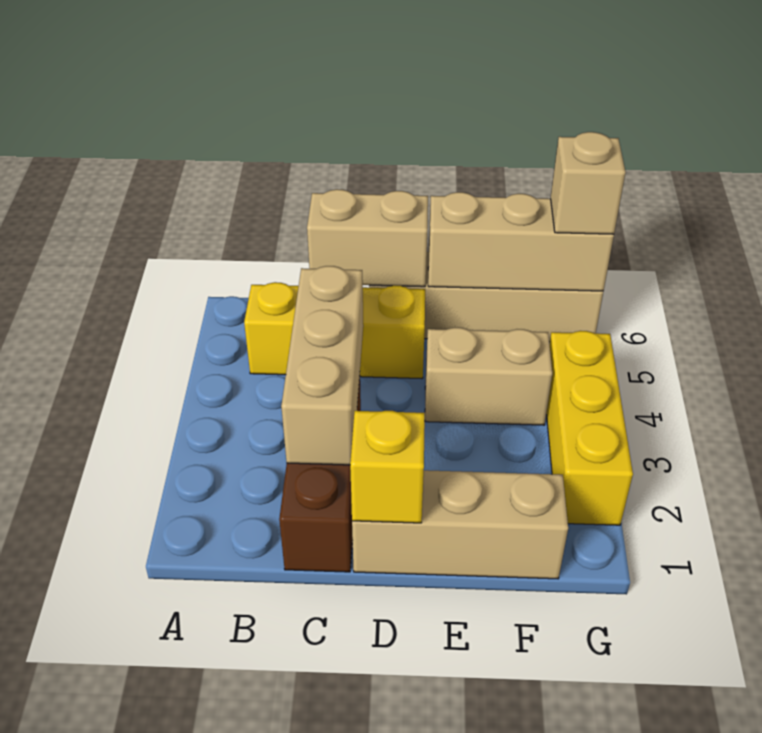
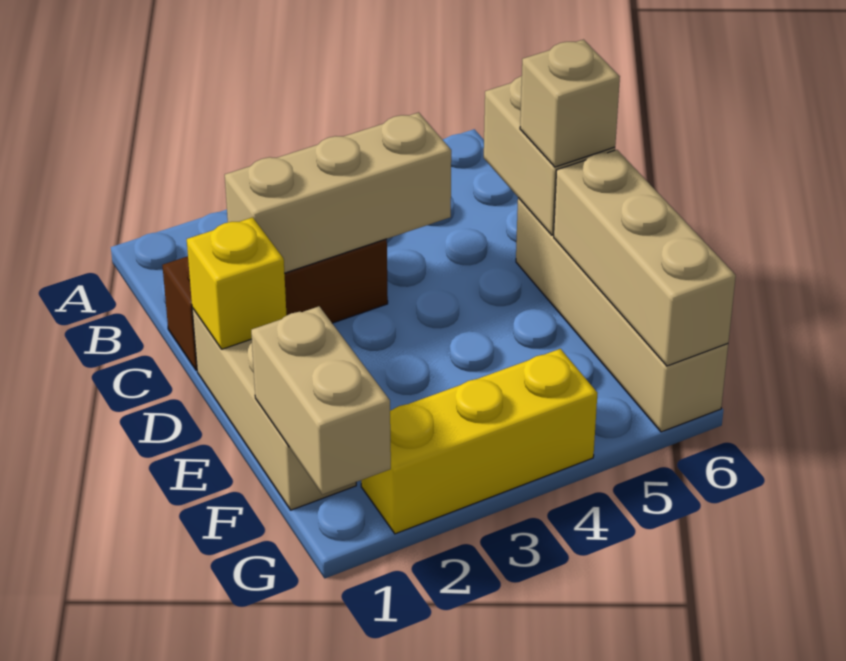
yellow 1x3 brick [244,282,425,379] -> none
tan 1x2 brick [425,327,552,425] -> tan 1x2 brick moved to [251,306,391,494]
tan 1x1 brick [551,132,626,234] -> tan 1x1 brick moved to [520,40,620,167]

